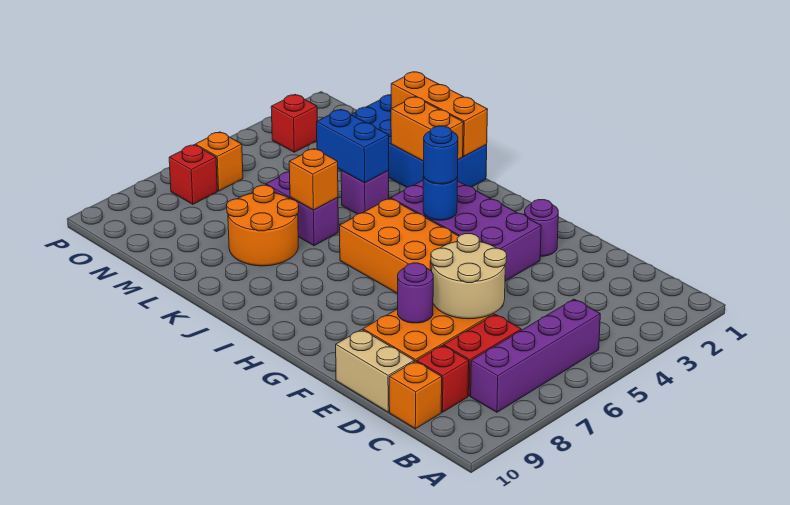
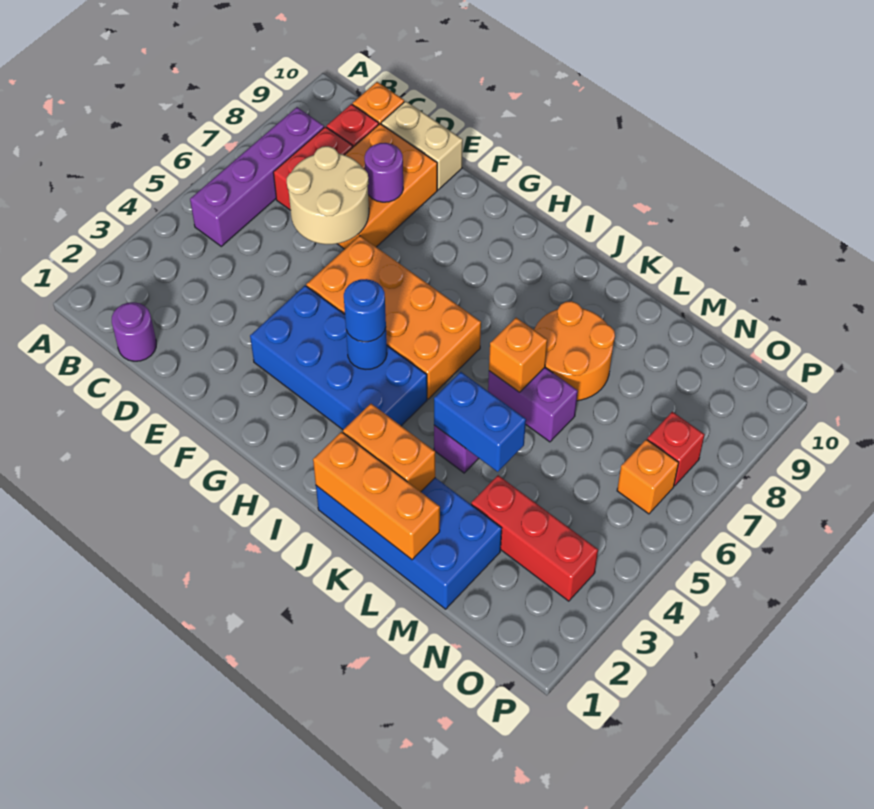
purple 1x1 round brick [524,200,558,256] -> purple 1x1 round brick moved to [112,302,156,361]
purple 2x4 brick [391,180,541,281] -> blue 2x4 brick [250,286,427,430]
red 1x1 brick [271,95,317,152] -> red 1x3 brick [471,475,598,601]

